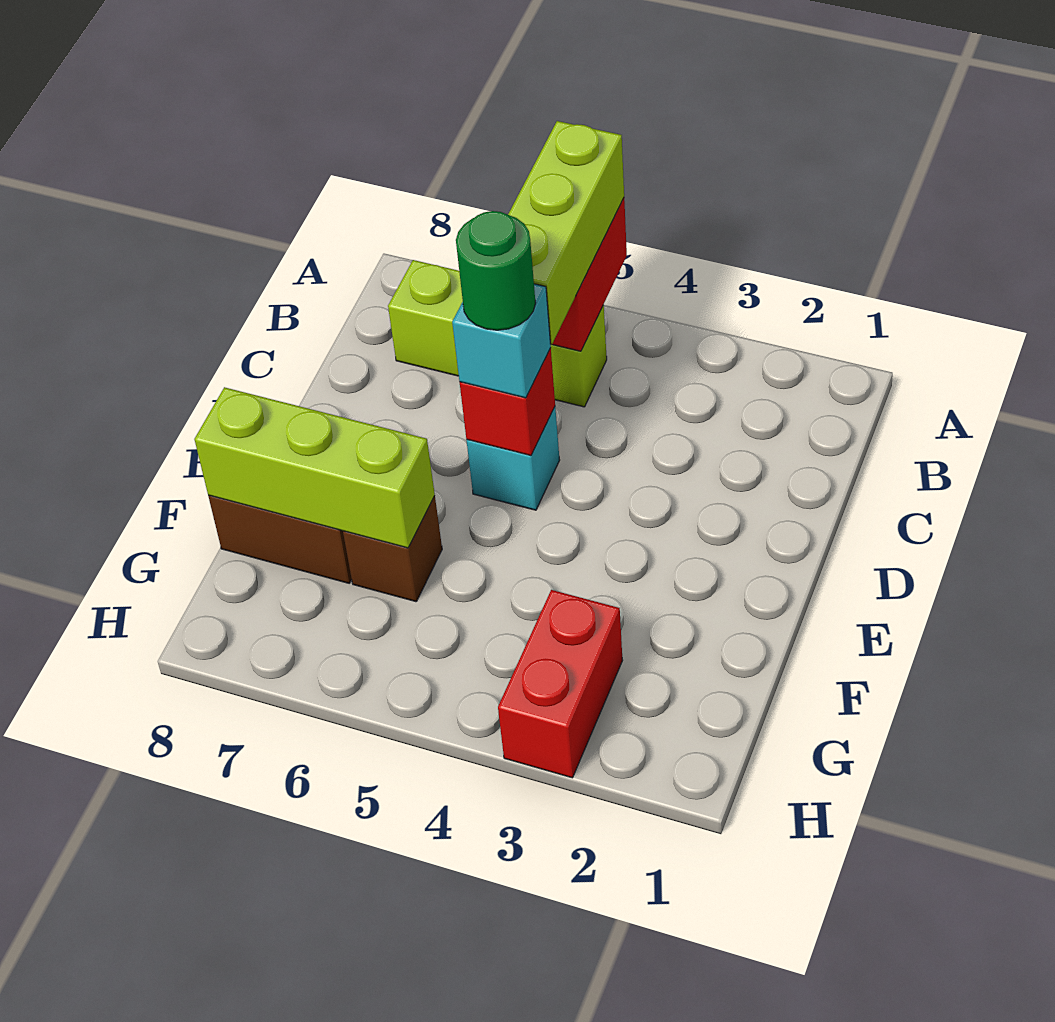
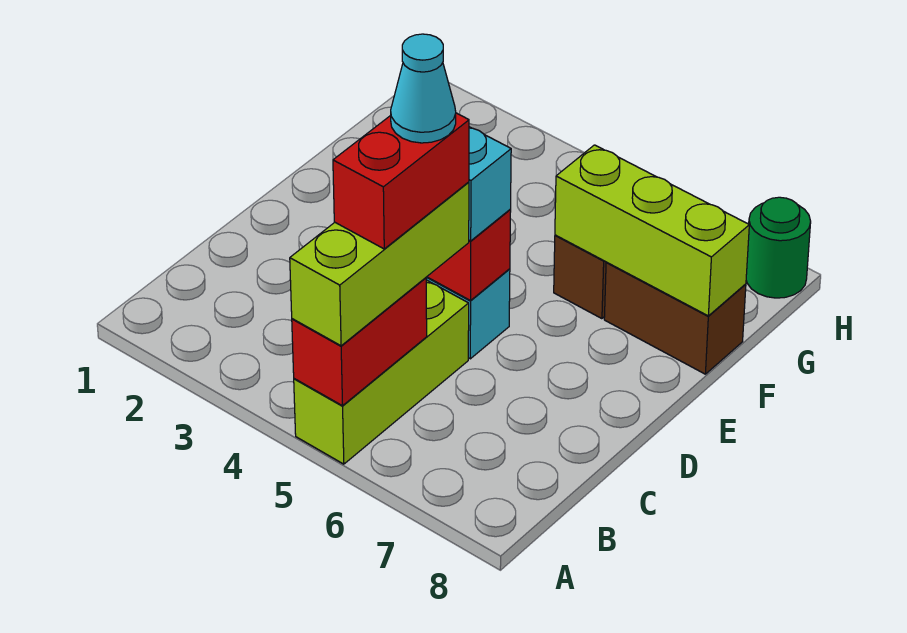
lime 1x3 brick [388,260,607,407] -> lime 1x3 brick turned to [294,280,469,464]
none -> cyan 1x1 cone [391,34,456,143]
green 1x1 round brick [456,211,535,330] -> green 1x1 round brick moved to [746,197,811,298]
red 1x2 brick [498,590,623,778] -> red 1x2 brick moved to [333,113,469,249]

